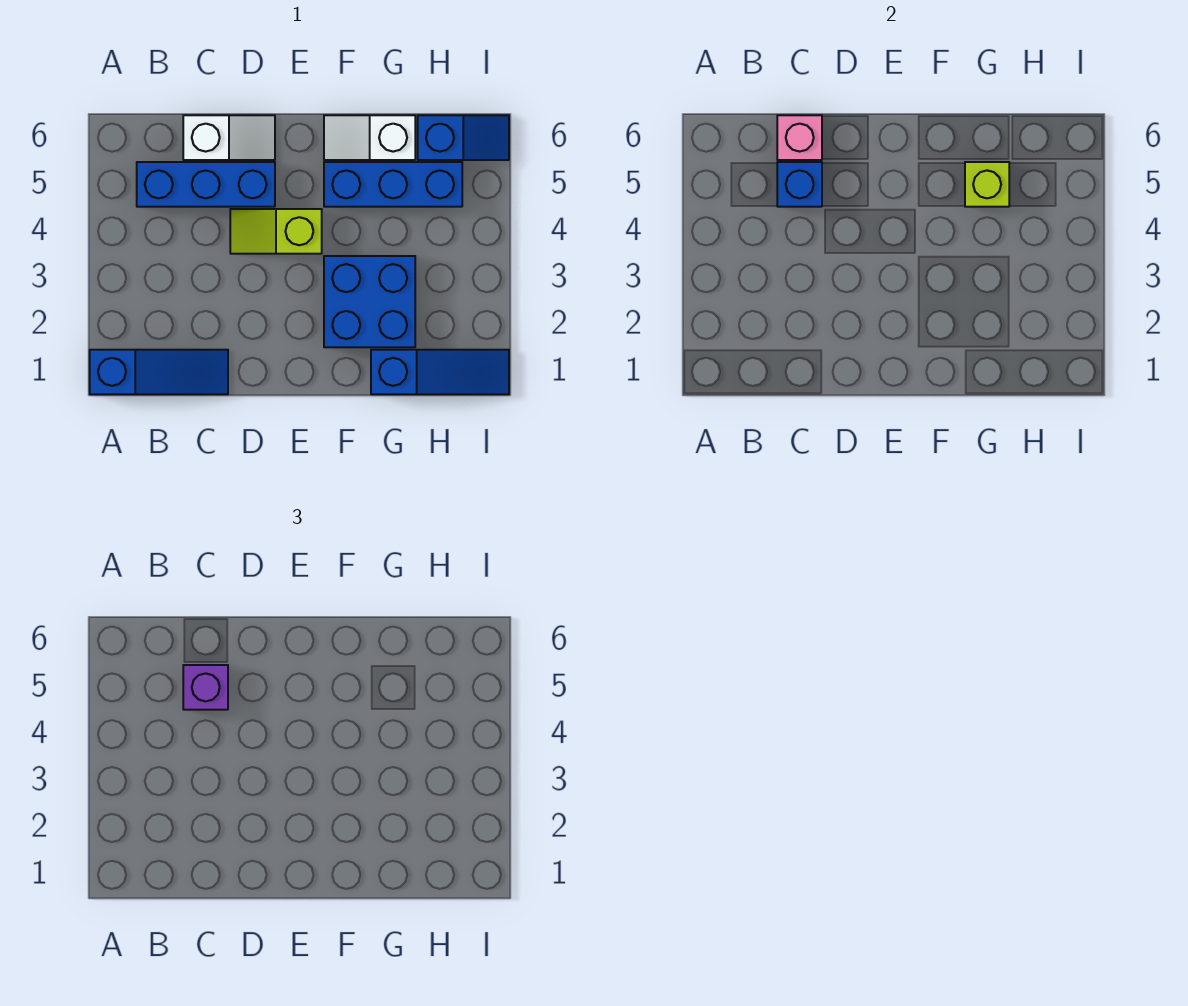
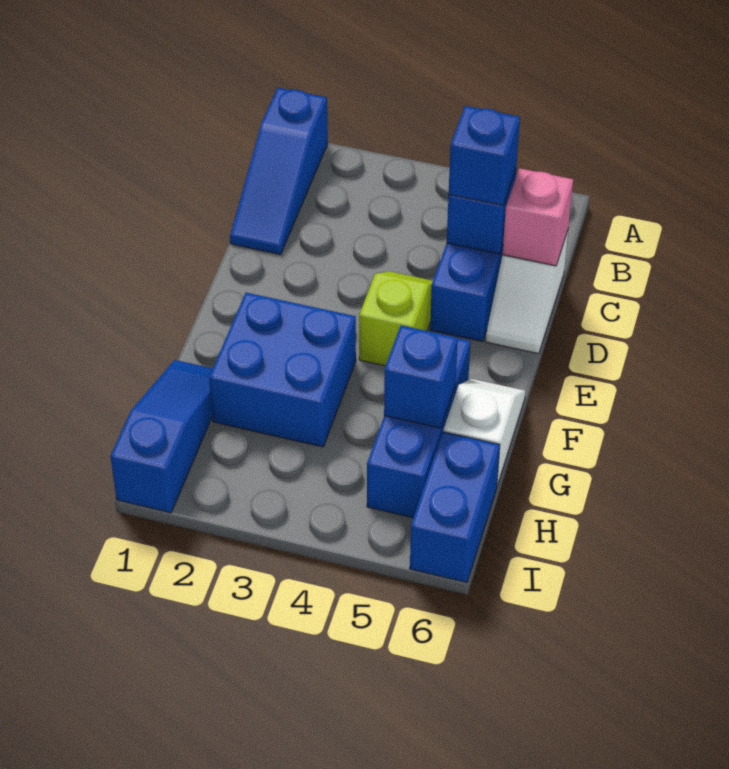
purple 1x1 brick [183,665,228,710] -> blue 1x1 brick [449,106,520,206]
blue 1x3 slope [371,350,509,394] -> blue 1x3 slope turned to [110,360,213,513]
lime 1x1 brick [965,162,1009,207] -> blue 1x1 brick [384,325,458,428]
blue 1x2 slope [418,115,509,160] -> blue 1x2 brick [410,432,500,583]

